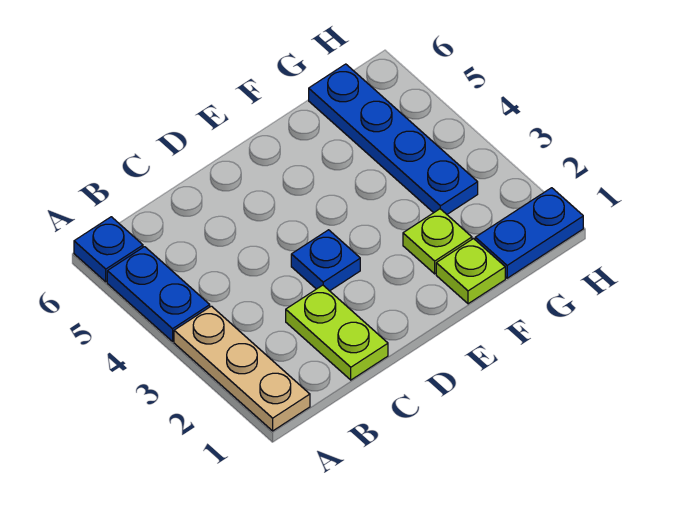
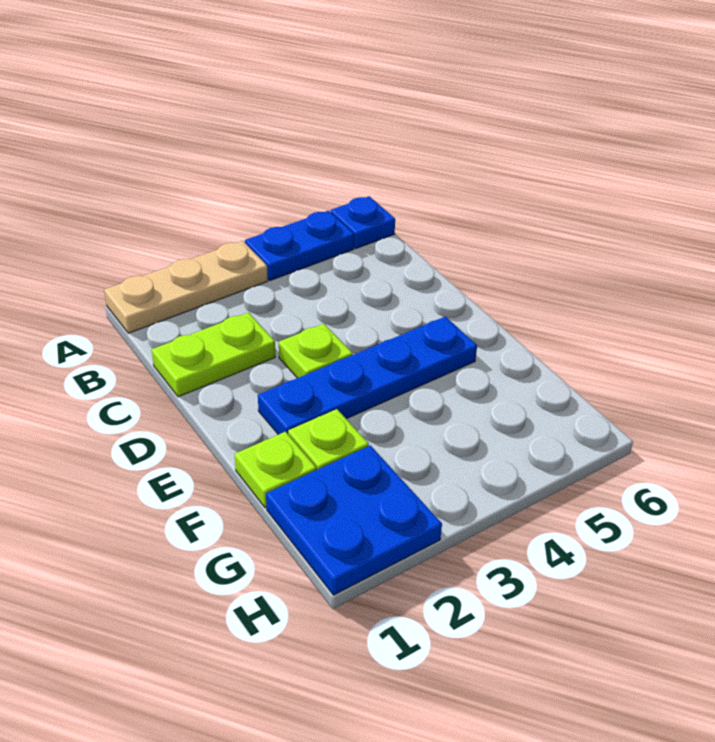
blue 1x1 plate [291,230,360,291] -> lime 1x1 plate [279,324,353,378]
blue 1x2 plate [475,188,583,278] -> blue 2x2 plate [266,445,442,595]
blue 1x4 plate [309,64,478,214] -> blue 1x4 plate moved to [258,317,477,435]

